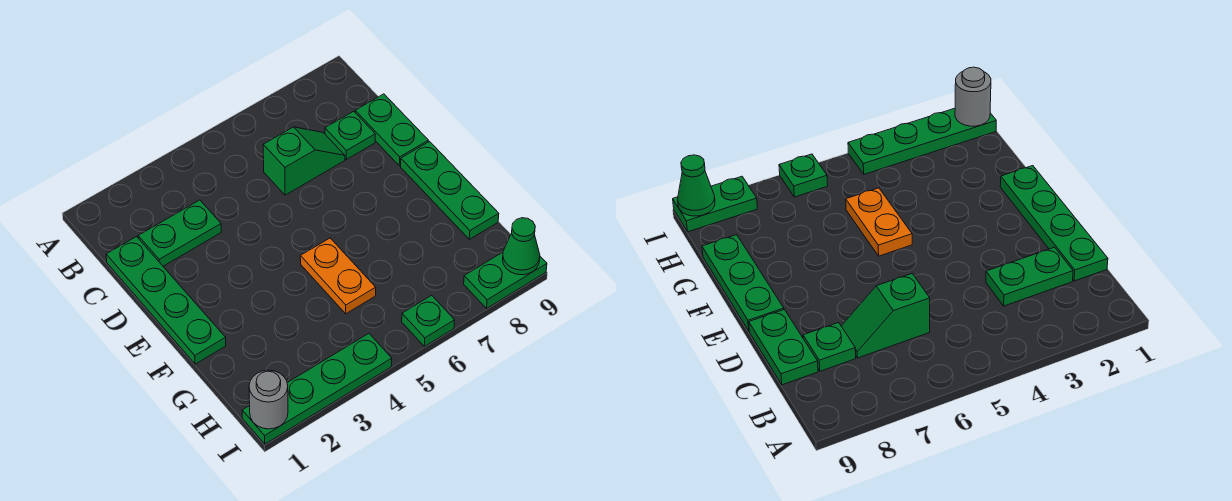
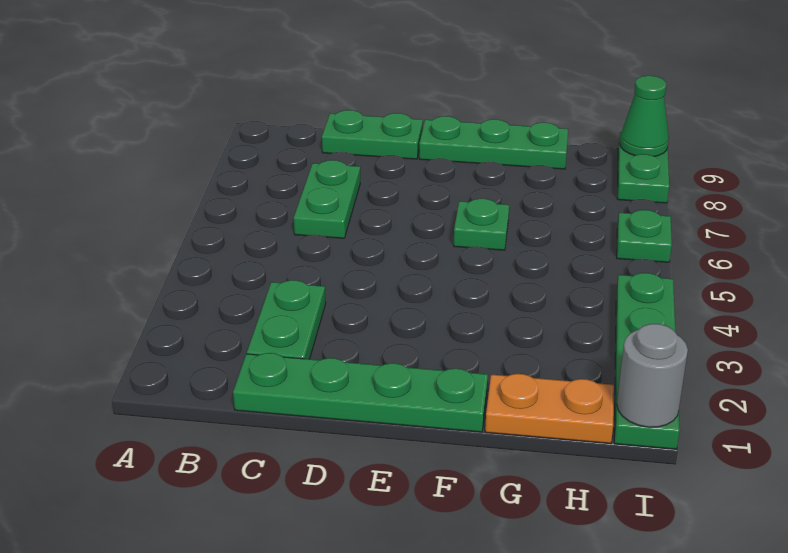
green 1x2 slope [263,127,345,195] -> green 1x2 plate [294,160,360,238]
green 1x1 plate [325,111,375,159] -> green 1x1 plate moved to [454,199,509,250]
orange 1x2 plate [300,238,376,314] -> orange 1x2 plate moved to [485,374,614,443]

